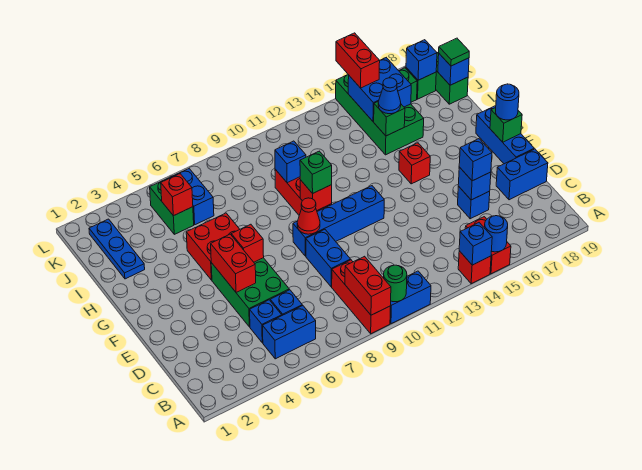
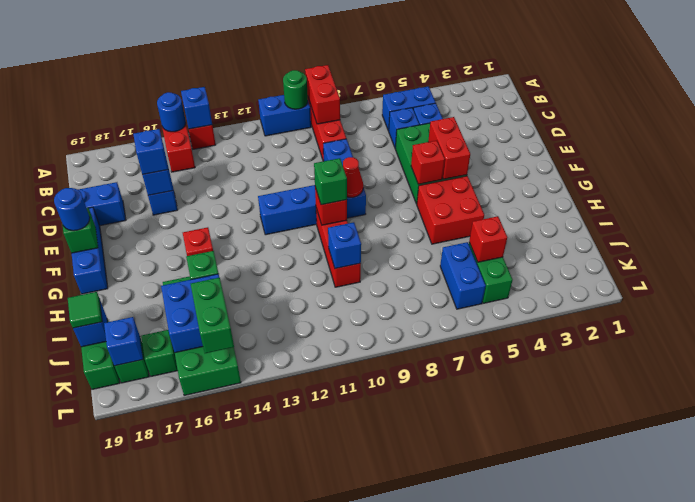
blue 1x3 plate [89,219,145,279] -> none
blue 1x1 cone [378,78,401,114] -> none
red 1x2 brick [336,33,380,88] -> green 1x2 brick [191,277,234,353]

